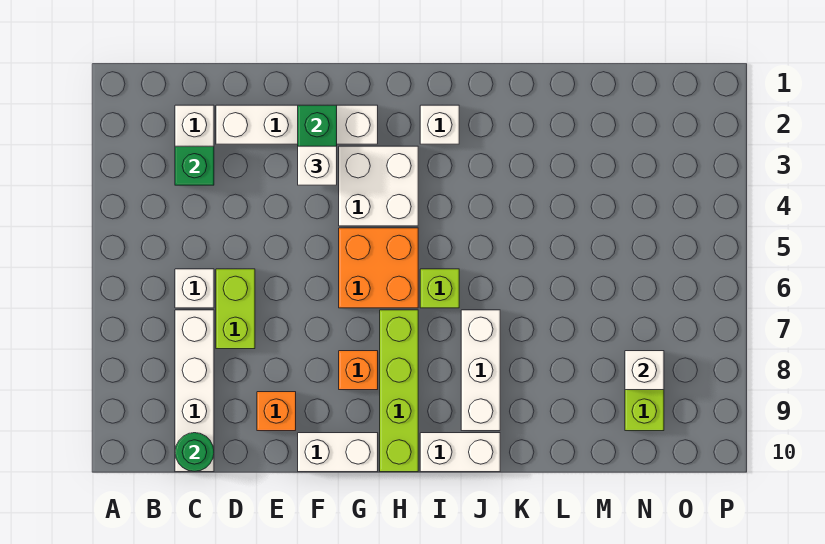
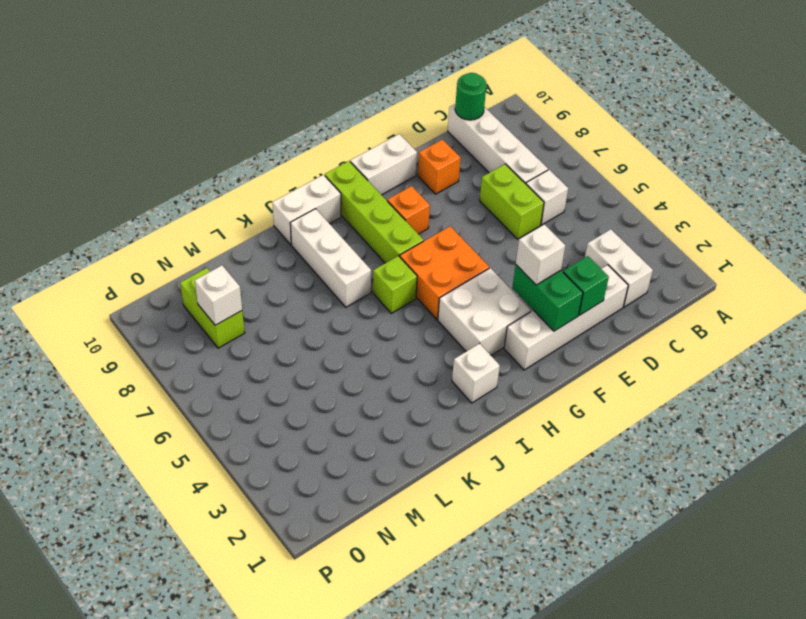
green 1x1 brick [175,146,214,185] -> green 1x1 brick moved to [563,256,609,315]

